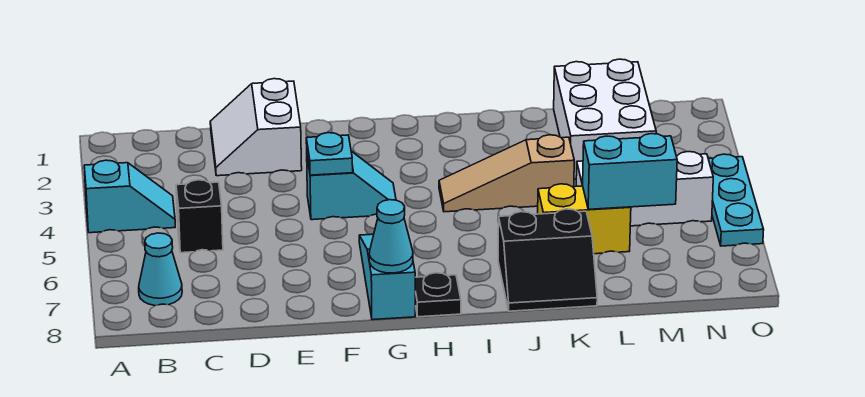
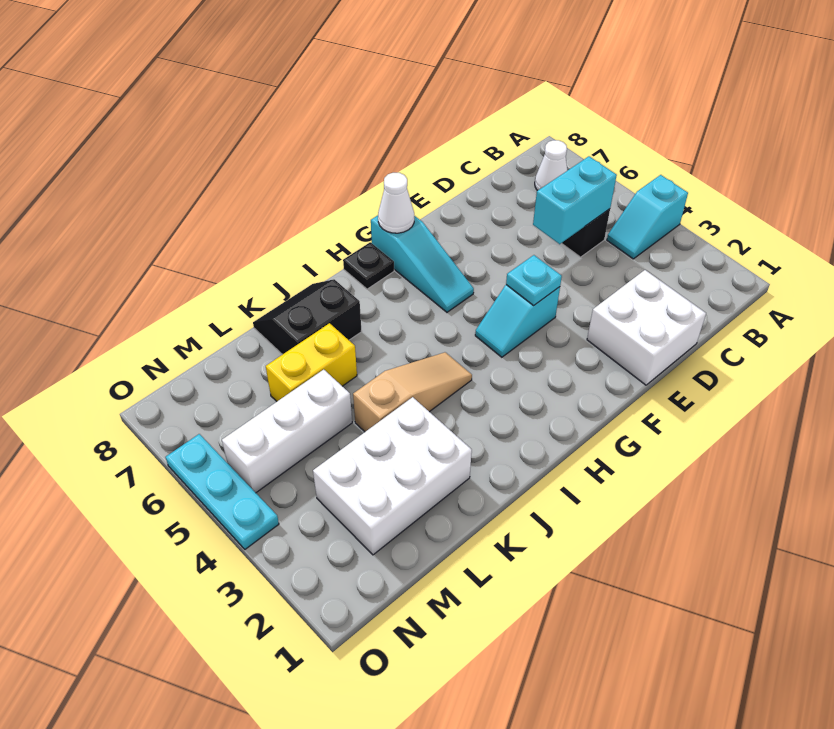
cyan 1x1 cone [139,233,182,306] -> white 1x1 cone [535,140,567,191]
white 2x2 slope [210,79,302,176] -> white 2x2 brick [587,270,706,385]
cyan 1x1 cone [369,200,413,273] -> white 1x1 cone [378,173,414,233]
white 2x3 brick [554,59,656,179] -> white 2x3 brick turned to [313,397,472,555]
cyan 1x2 brick [583,134,677,209] -> cyan 1x2 brick moved to [533,156,617,244]

